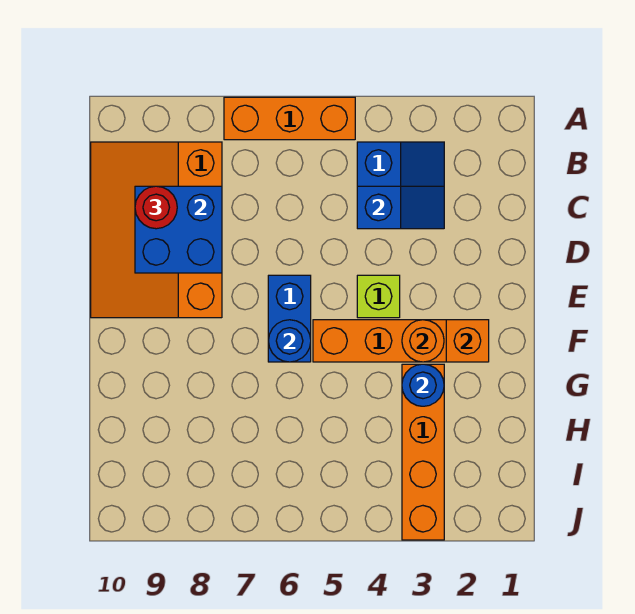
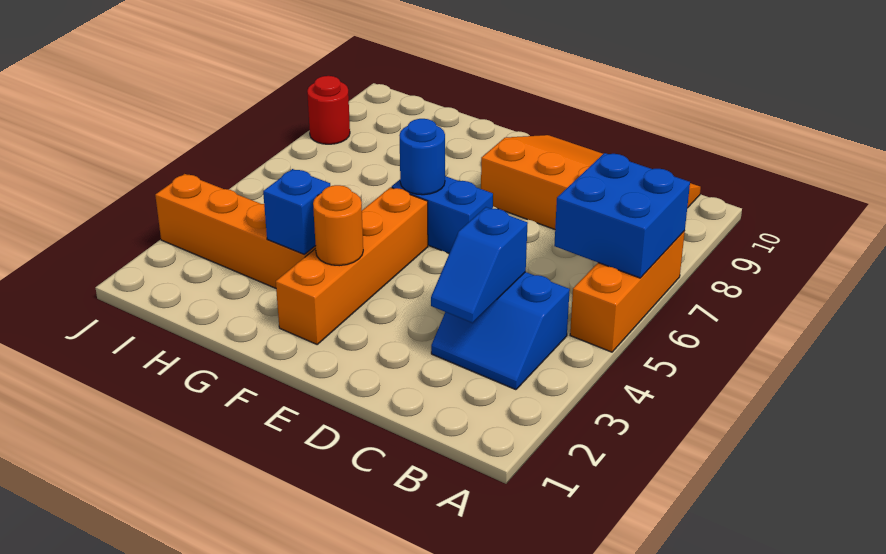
blue 2x2 brick [135,186,222,273] -> blue 2x2 brick moved to [554,153,690,278]
red 1x1 round brick [135,186,177,229] -> red 1x1 round brick moved to [307,76,350,144]
lime 1x1 brick [357,275,400,318] -> none
orange 1x1 brick [446,320,489,362] -> none
blue 1x1 round brick [402,364,444,406] -> blue 1x1 brick [263,169,330,254]

